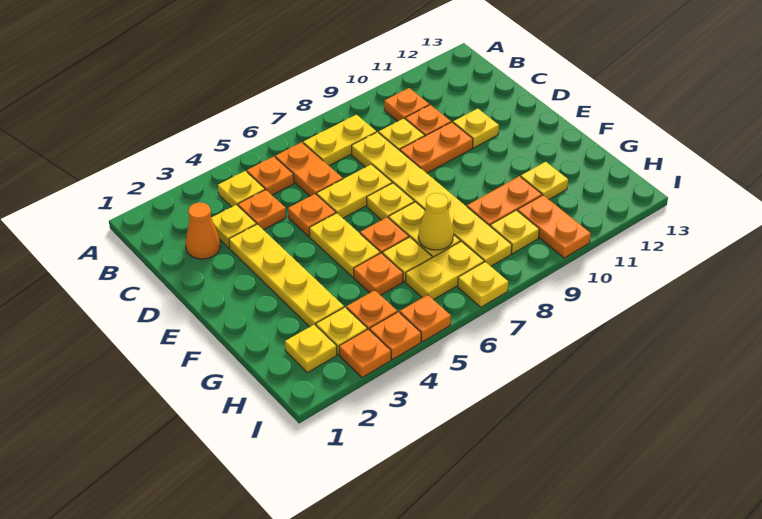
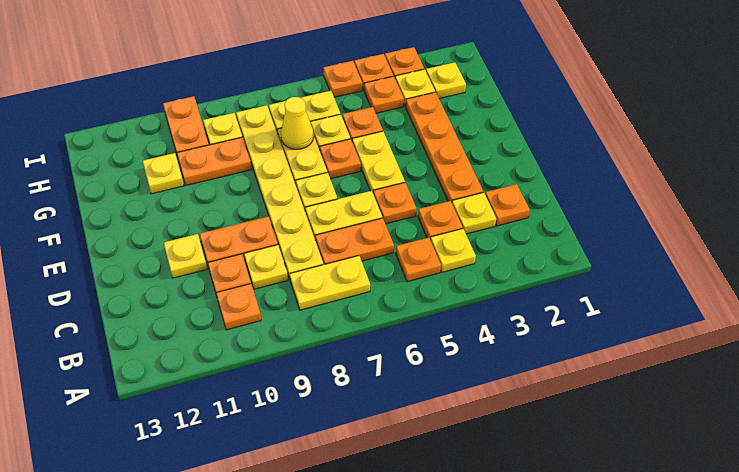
orange 1x2 plate [275,142,343,196] -> orange 1x2 plate turned to [315,218,394,265]
orange 1x1 cone [185,202,220,259] -> orange 1x1 plate [485,184,530,226]
yellow 1x4 plate [229,224,344,327] -> orange 1x4 plate [406,92,483,202]
yellow 1x1 plate [458,262,508,307] -> none

